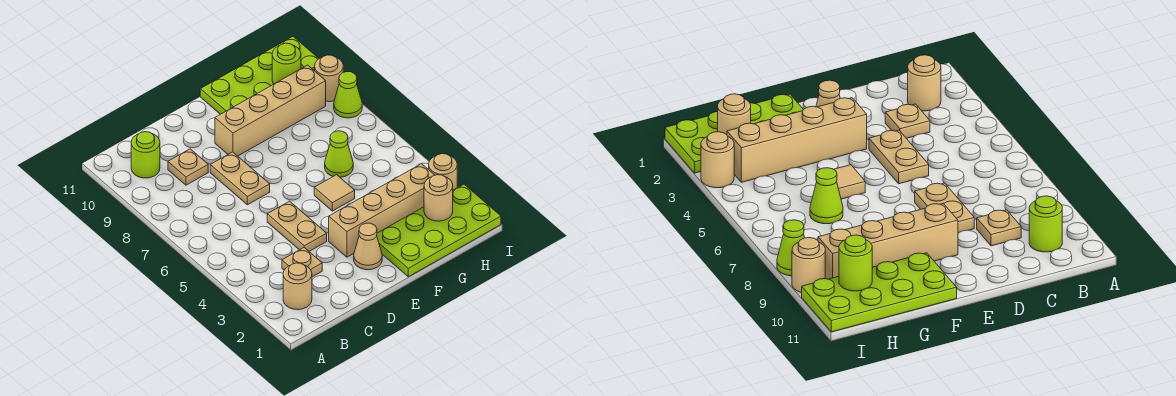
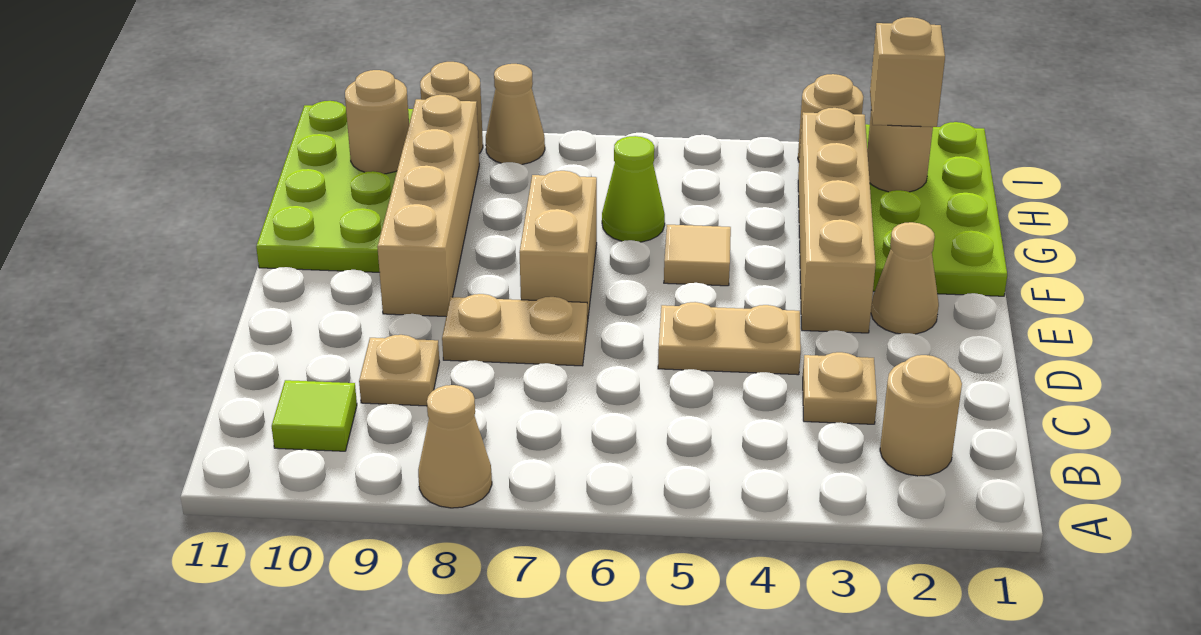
none -> tan 1x1 cone [418,385,492,508]
lime 1x1 round brick [131,132,160,178] -> lime 1x1 tile [272,380,357,451]
none -> tan 1x2 brick [519,171,597,316]
none -> tan 1x1 brick [870,17,945,127]
lime 1x1 round brick [272,43,301,84] -> tan 1x1 round brick [345,70,409,174]
lime 1x1 cone [334,72,362,118] -> tan 1x1 cone [486,64,545,165]

